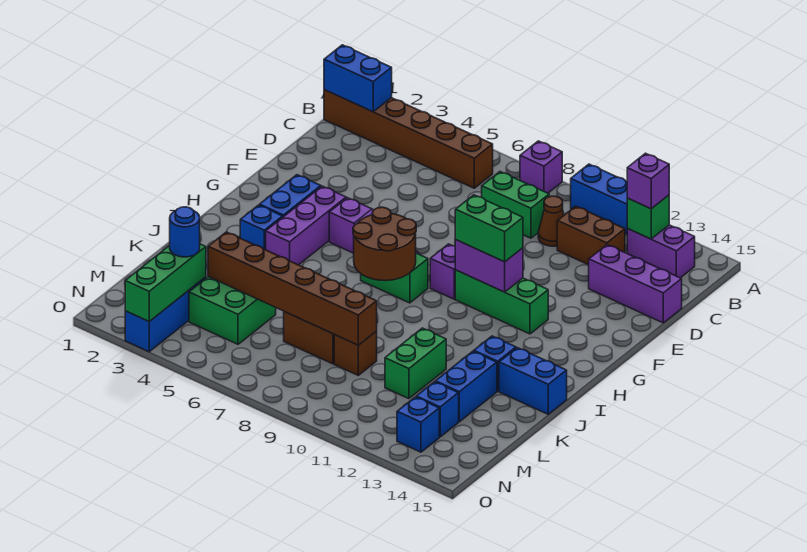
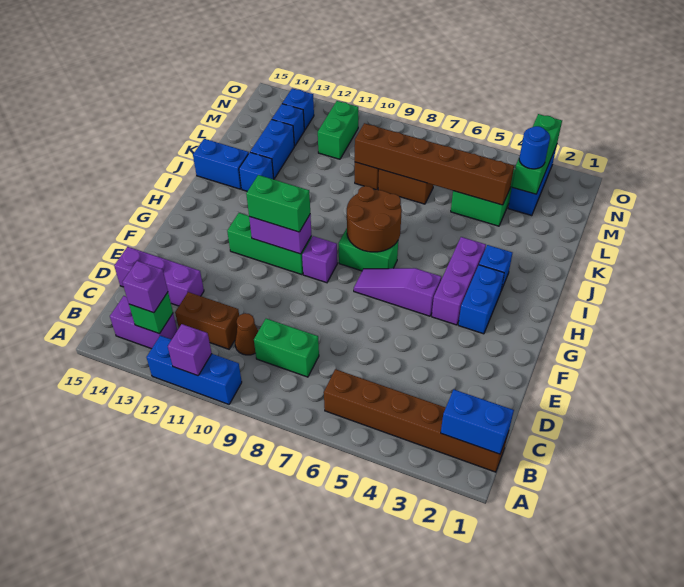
purple 1x1 brick [520,141,562,193] -> purple 1x1 brick moved to [168,324,212,376]
green 1x2 brick [385,328,446,399] -> green 1x2 brick moved to [318,101,358,159]

